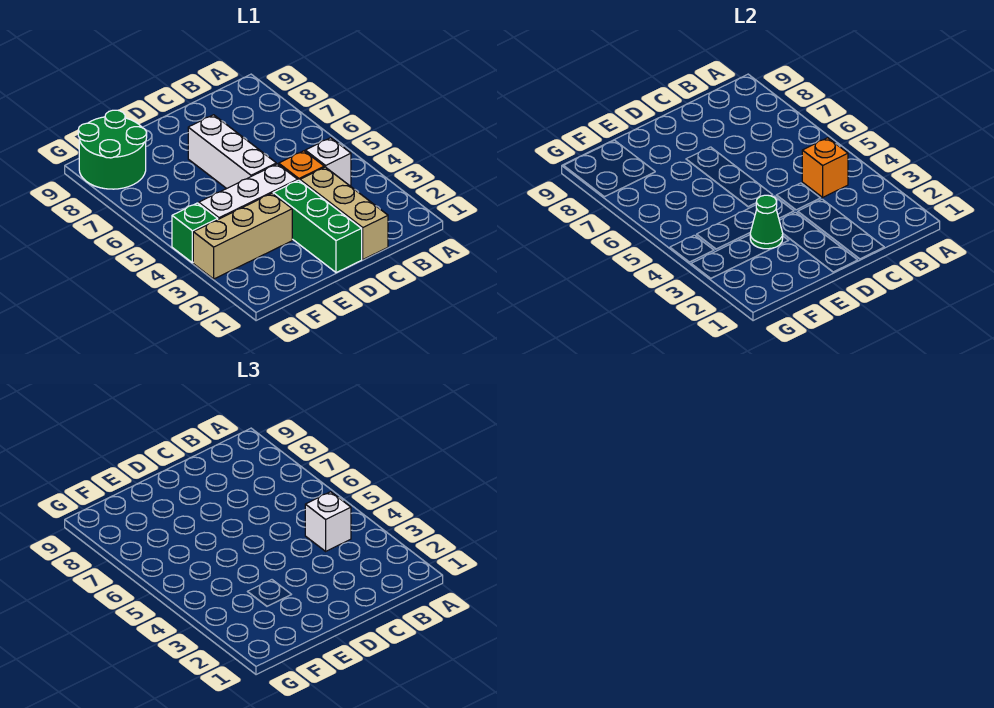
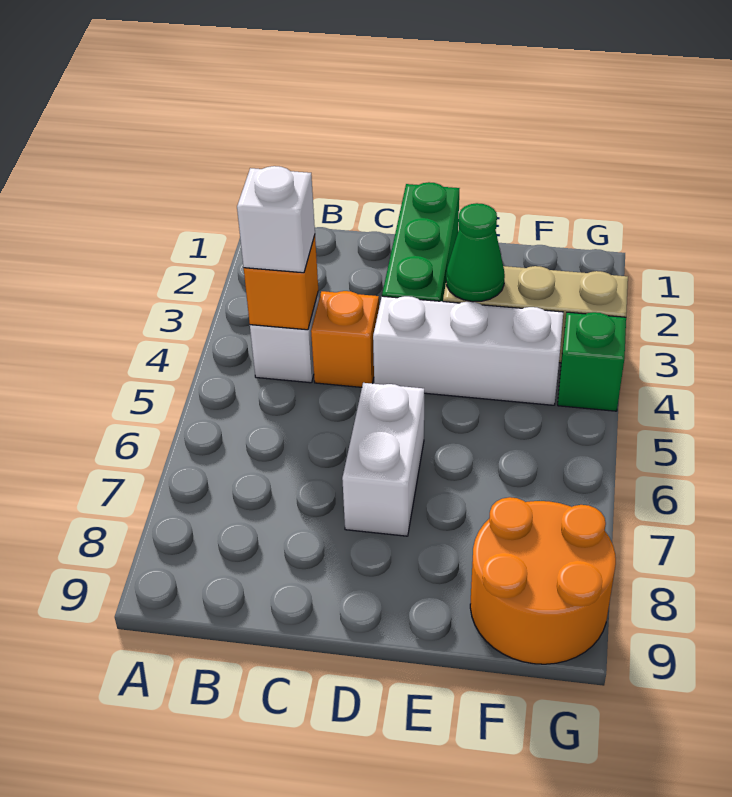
tan 1x3 brick [300,167,388,259] -> none
white 1x3 brick [188,115,276,189] -> white 1x2 brick [342,383,424,536]
green 2x2 round brick [78,110,147,189] -> orange 2x2 round brick [470,497,616,664]

